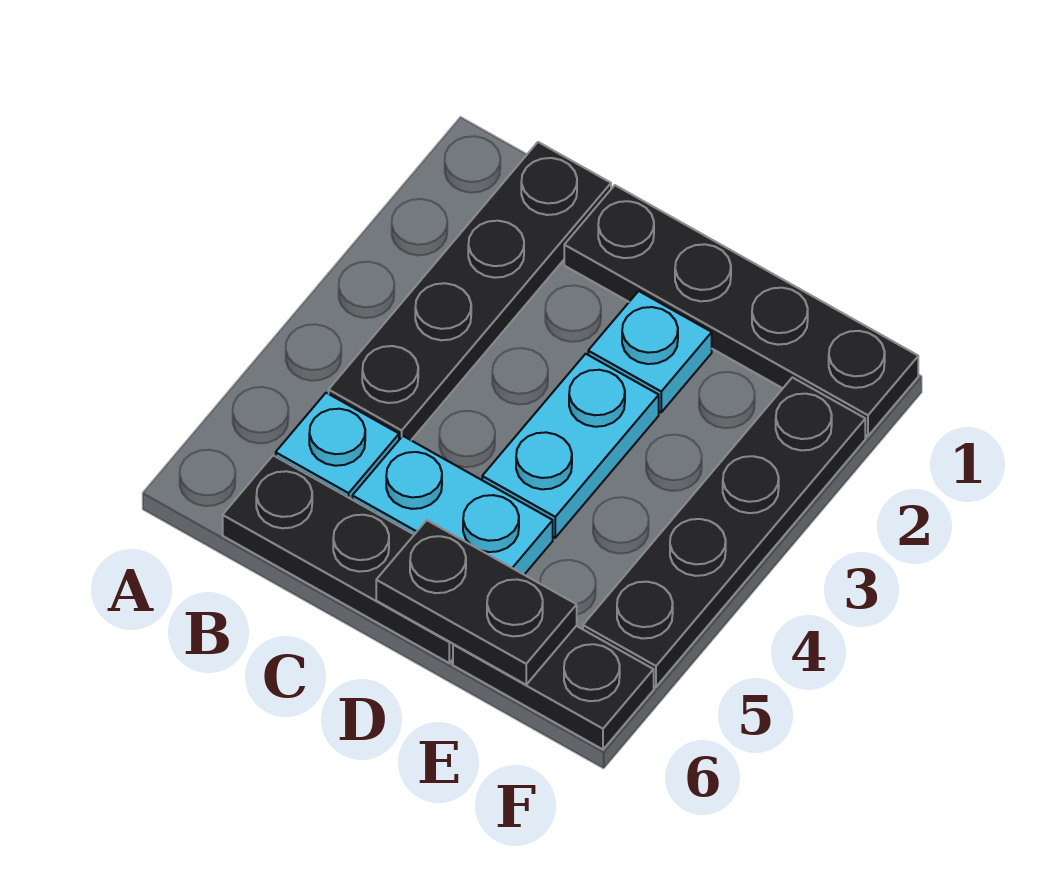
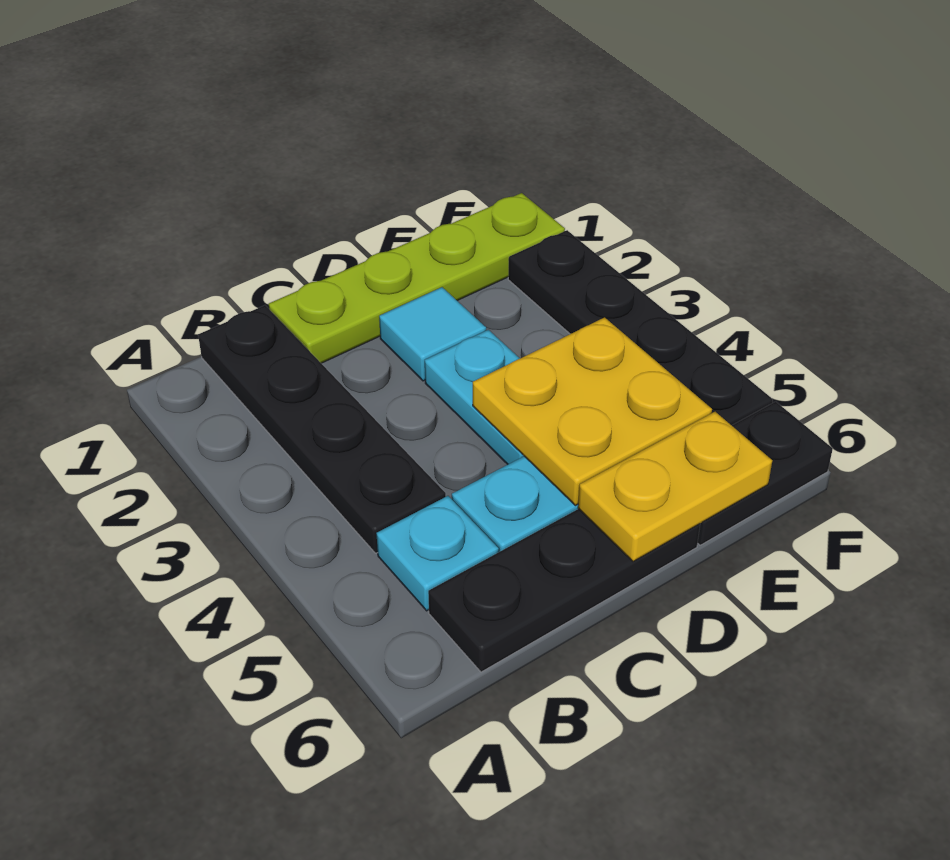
black 1x4 plate [564,185,918,436] -> lime 1x4 plate [269,193,565,363]
cyan 1x1 plate [588,291,712,412] -> cyan 1x1 tile [379,287,486,381]
none -> yellow 2x2 plate [473,317,712,506]
black 1x2 plate [376,520,577,685] -> yellow 1x2 plate [578,412,772,561]

